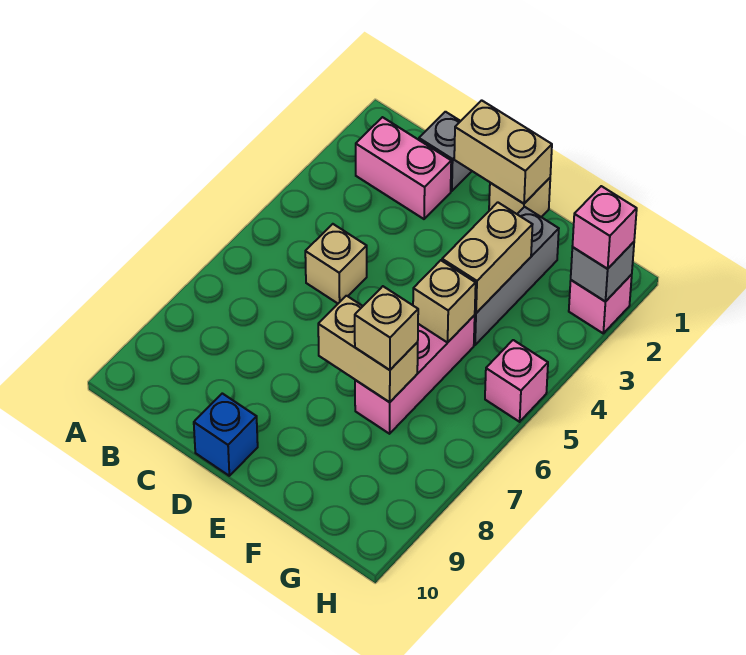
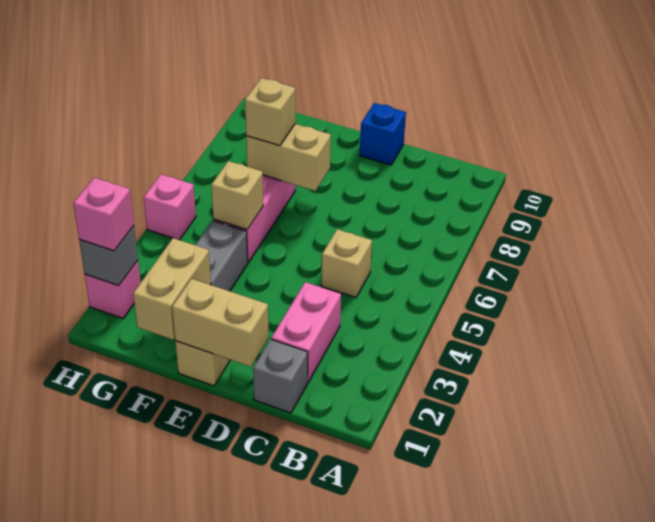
pink 1x2 brick [356,117,451,219] -> pink 1x2 brick turned to [271,282,341,382]
tan 1x2 brick [442,202,533,313] -> tan 1x2 brick moved to [133,238,211,340]

